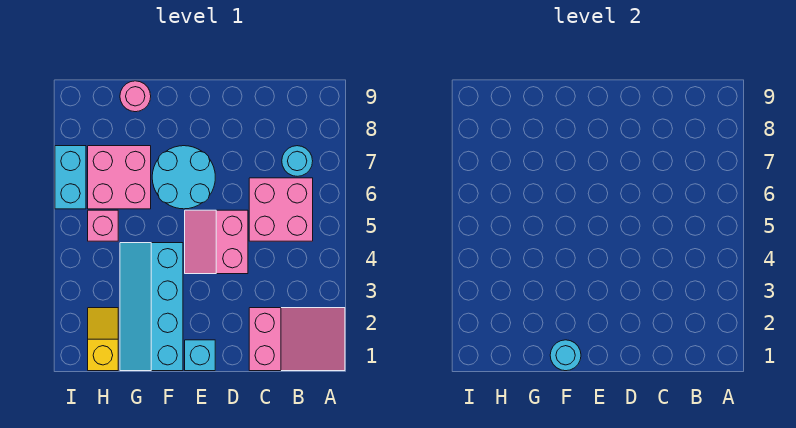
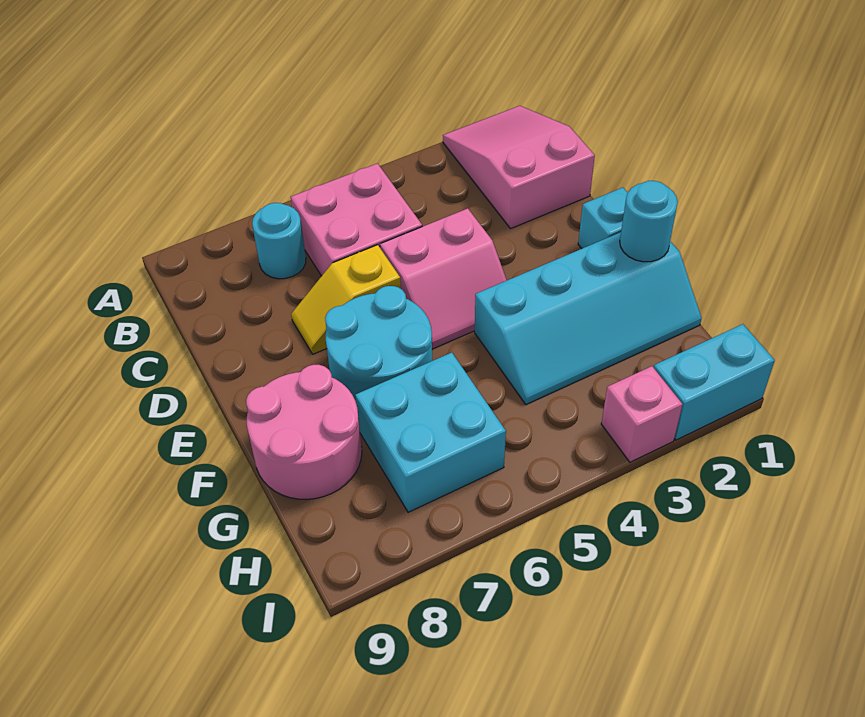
pink 2x2 brick [88,146,151,209] -> cyan 2x2 brick [355,353,506,512]
pink 1x1 round brick [120,81,151,112] -> pink 2x2 round brick [246,365,362,499]
yellow 1x2 slope [88,308,118,371] -> yellow 1x2 slope moved to [291,245,401,354]
pink 1x1 brick [88,210,118,241] -> pink 1x1 brick moved to [601,366,683,462]
cyan 1x2 brick [55,146,86,209] -> cyan 1x2 brick moved to [654,324,775,440]

